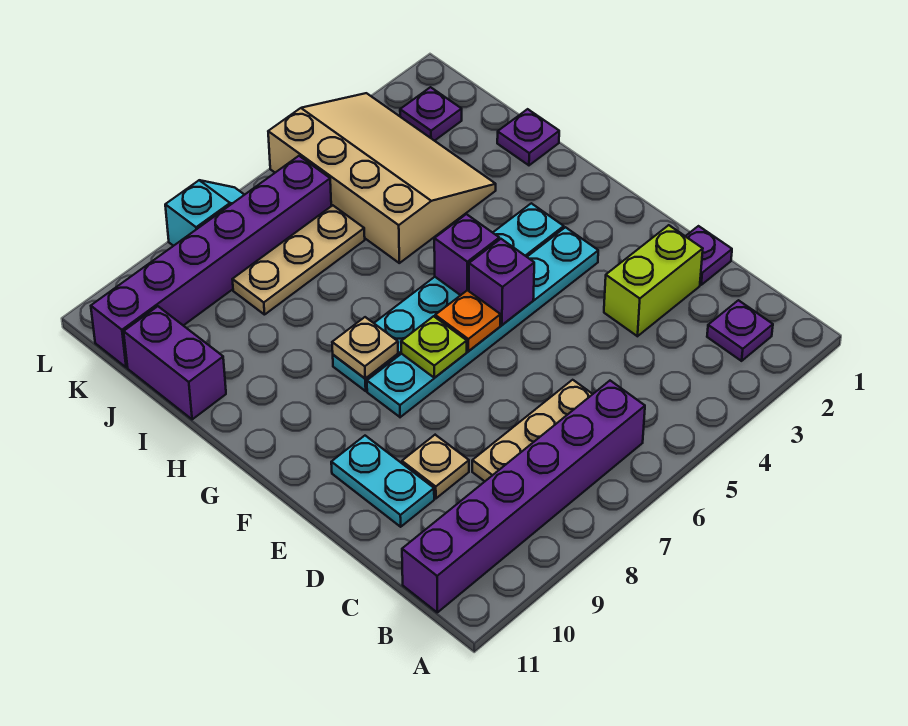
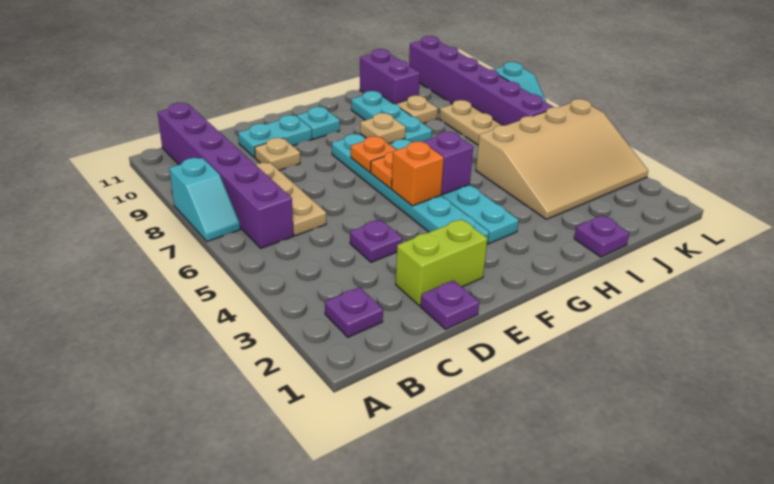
none -> cyan 1x2 slope [169,158,240,242]
lime 1x2 brick [604,225,703,336] -> lime 1x2 brick turned to [396,219,488,306]
purple 1x1 brick [469,239,534,325] -> orange 1x1 brick [392,141,444,206]
lime 1x1 plate [401,316,467,378] -> orange 1x1 plate [351,136,396,172]
none -> cyan 1x1 plate [297,107,340,139]
none -> cyan 1x3 plate [351,91,432,142]
none -> tan 1x1 plate [396,95,438,124]
purple 1x2 brick [124,306,226,419] -> purple 1x2 brick turned to [360,49,420,104]
purple 1x1 plate [400,87,462,141] -> purple 1x1 plate moved to [350,220,403,262]

